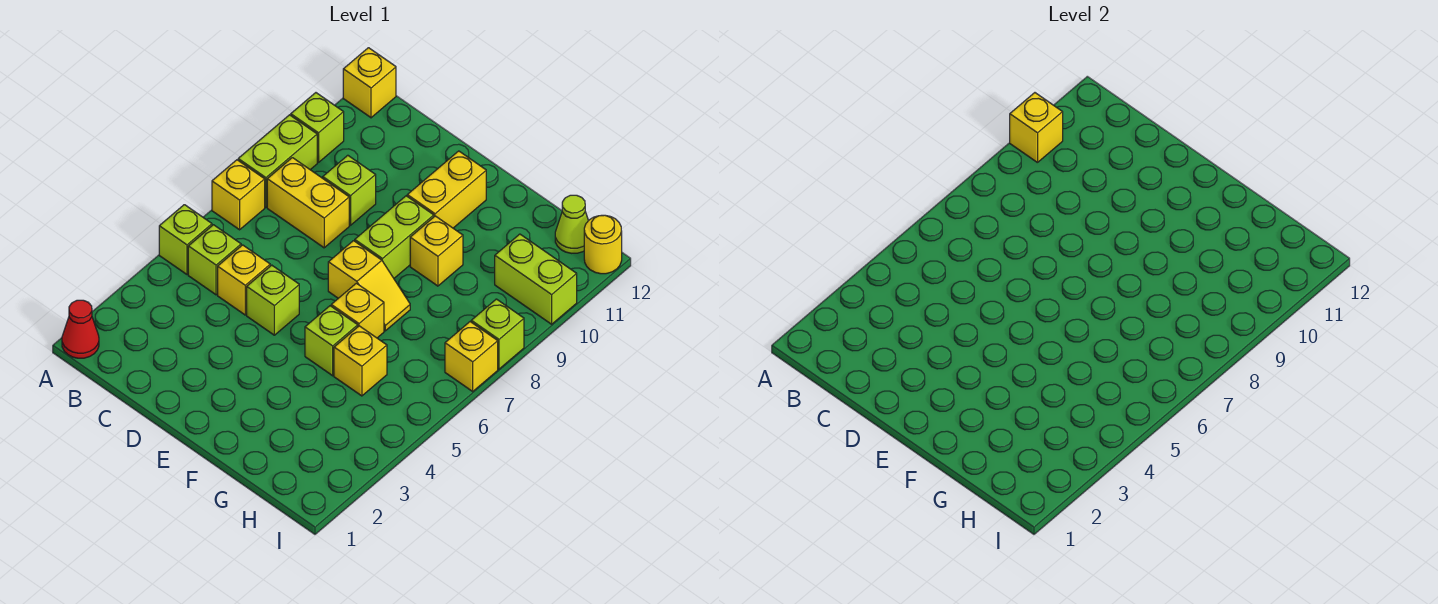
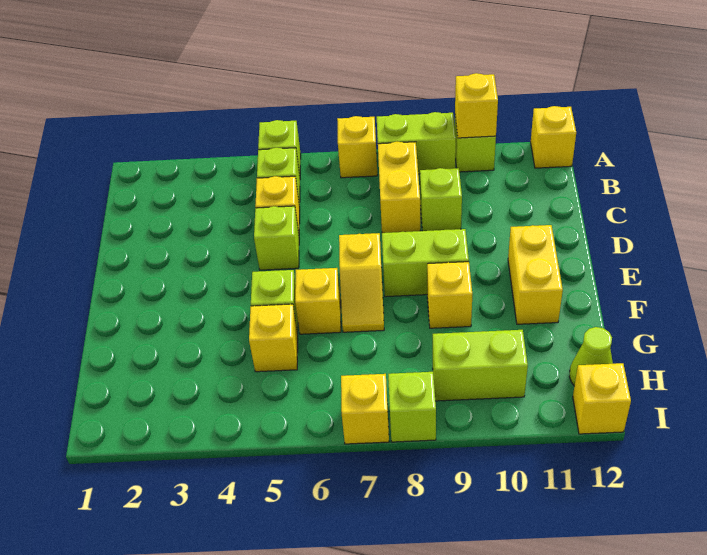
red 1x1 cone [62,300,99,358] -> none
yellow 1x2 brick [407,151,486,228] -> yellow 1x2 brick turned to [508,225,563,324]
lime 1x2 brick [495,234,577,324] -> lime 1x2 brick turned to [433,330,528,401]
yellow 1x1 round brick [584,215,622,274] -> yellow 1x1 brick [573,363,631,434]

